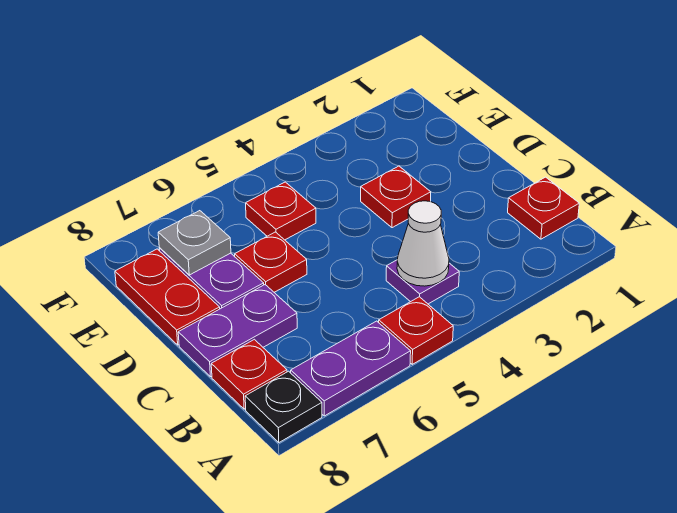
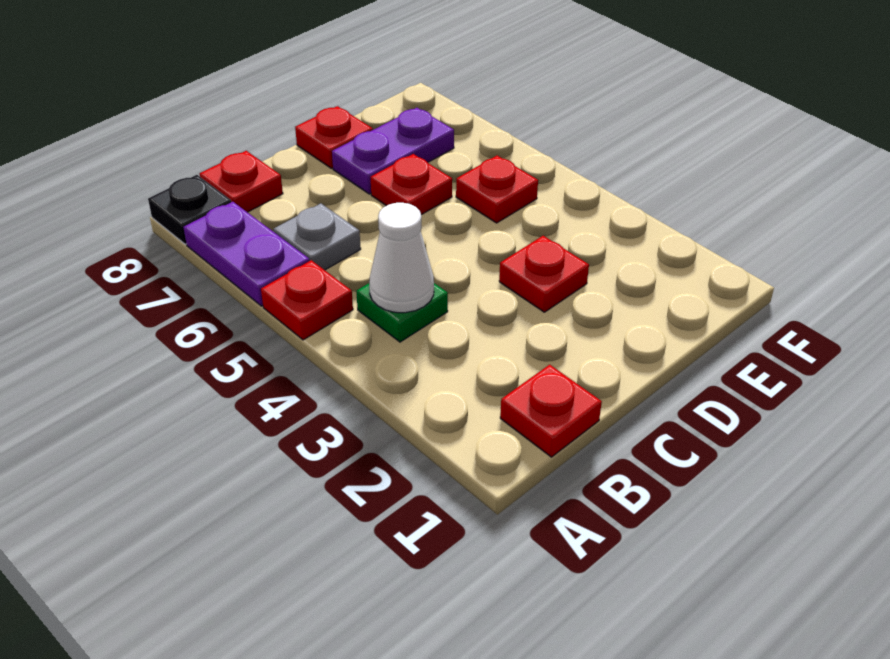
purple 1x1 plate [386,260,459,304] -> green 1x1 plate [356,283,448,342]
purple 1x2 plate [178,285,297,377] -> none
red 1x2 plate [115,249,220,345] -> red 1x1 plate [295,106,373,168]
grey 1x1 plate [158,211,231,275] -> grey 1x1 plate moved to [274,203,361,270]

